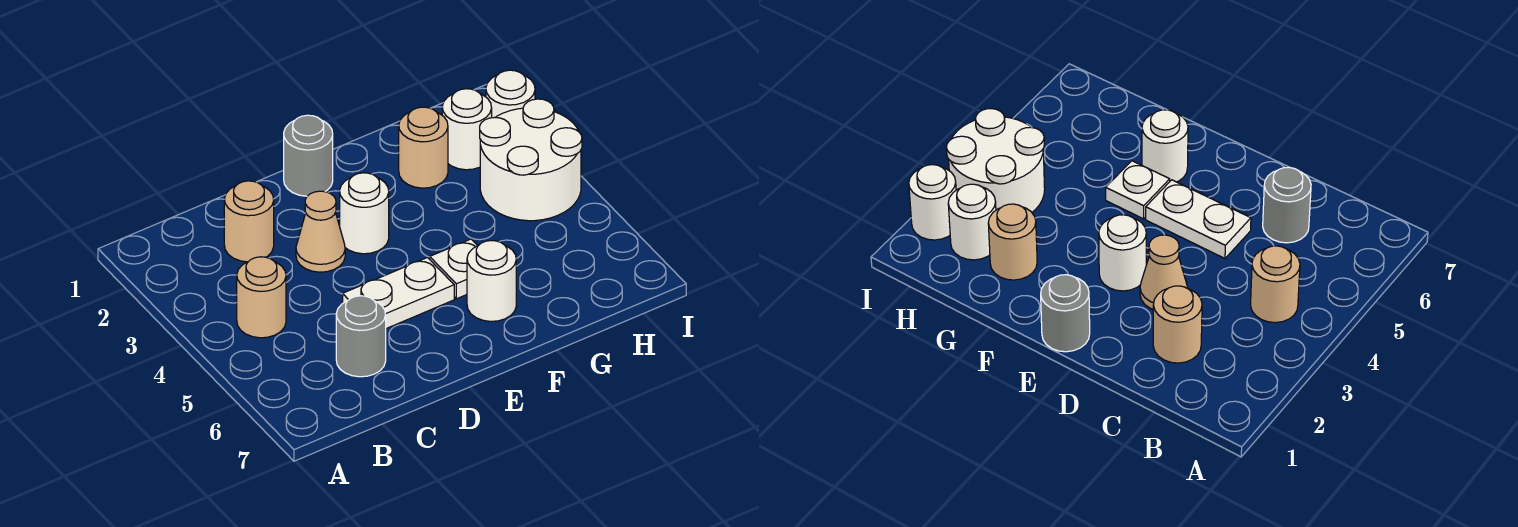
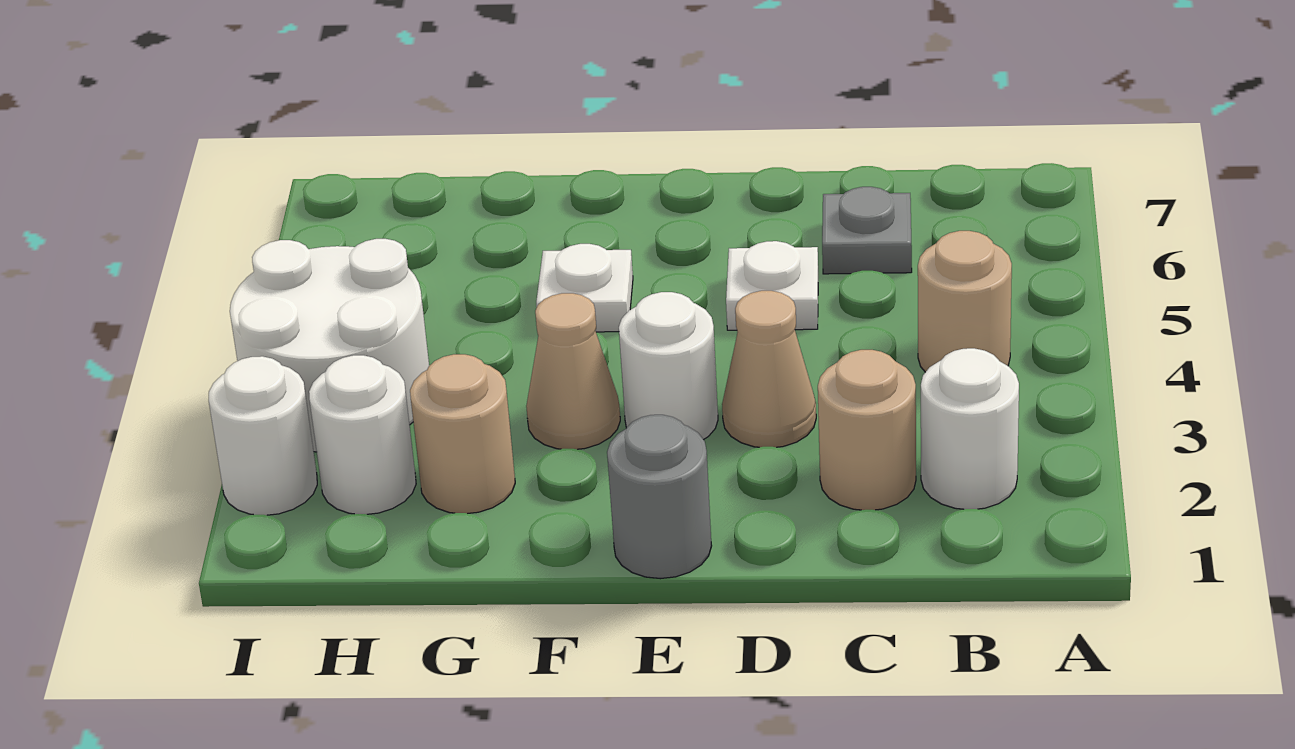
grey 1x1 round brick [336,296,386,377] -> grey 1x1 plate [822,187,912,274]
white 1x2 plate [343,258,454,329] -> white 1x1 plate [726,241,818,330]
none -> tan 1x1 cone [526,293,620,449]
white 1x1 round brick [467,241,516,321] -> white 1x1 round brick moved to [921,348,1019,509]

